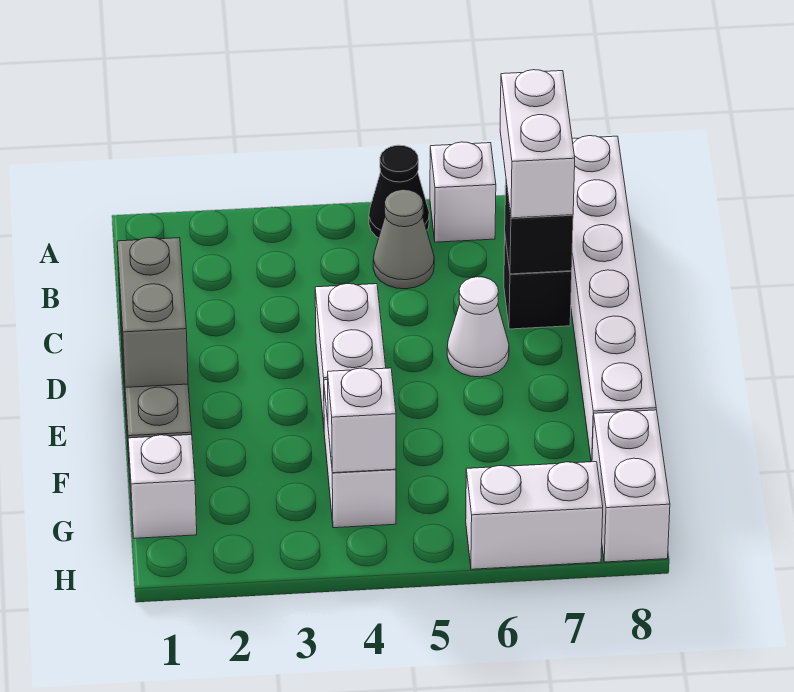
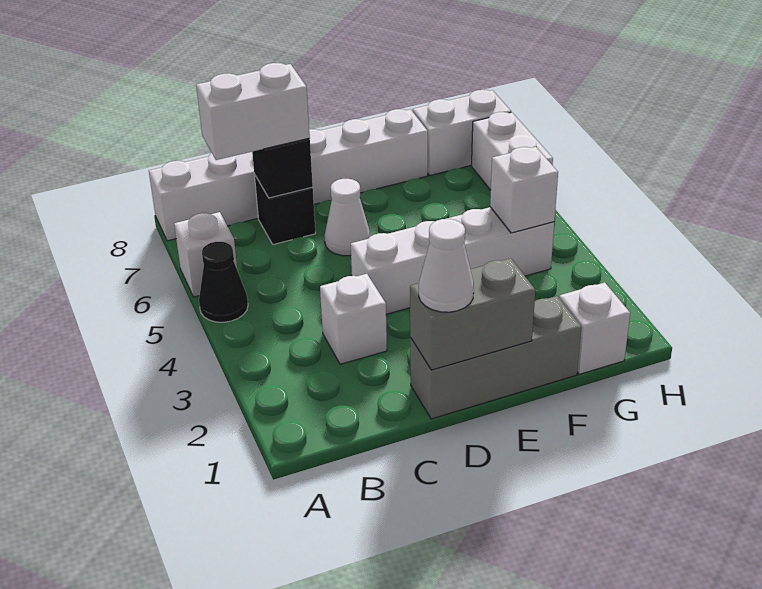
grey 1x1 cone [373,190,434,289] -> none
none -> white 1x1 brick [320,274,387,364]
none -> white 1x1 cone [419,219,474,312]

